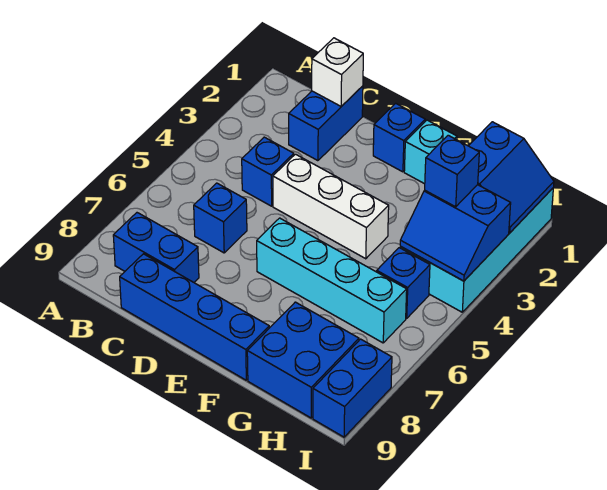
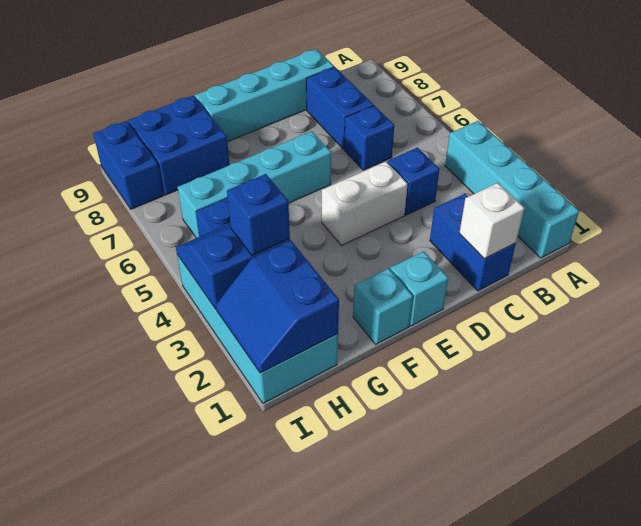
none -> cyan 1x4 brick [445,121,579,258]
blue 1x2 brick [113,213,199,282] -> blue 1x2 brick turned to [306,67,373,149]
blue 1x4 brick [120,254,269,380] -> cyan 1x4 brick [195,49,334,142]
white 1x3 brick [273,154,389,259] -> white 1x2 brick [322,162,407,246]
blue 1x1 brick [373,103,425,172] -> cyan 1x1 brick [390,251,448,326]

